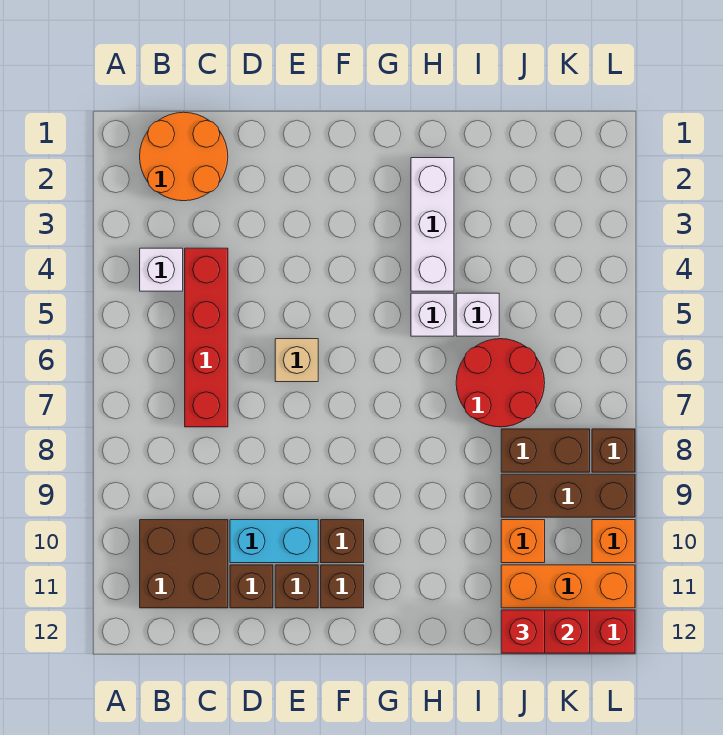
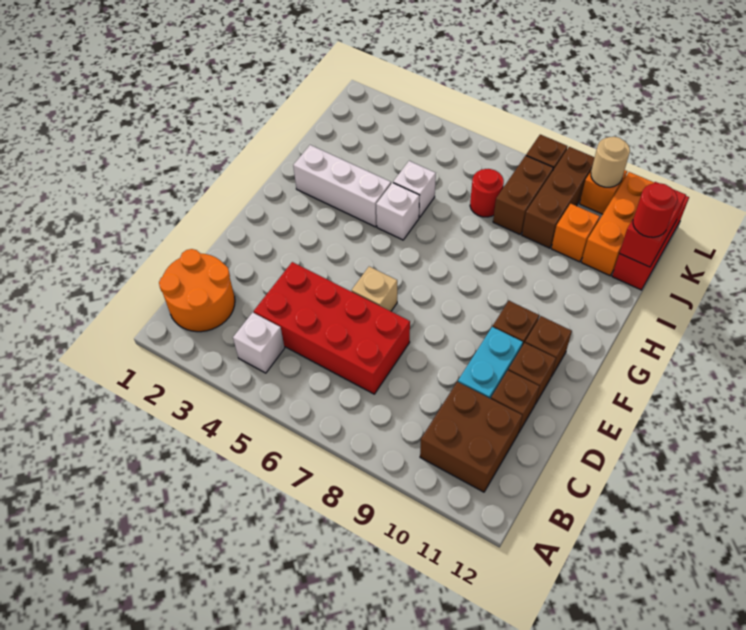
red 1x4 brick [185,248,228,427] -> red 2x4 brick [254,262,410,394]
red 2x2 round brick [456,339,545,427] -> red 1x1 round brick [470,169,504,217]
red 1x1 brick [501,610,545,653] -> red 1x1 round brick [633,183,677,237]
none -> tan 1x1 round brick [591,137,630,187]

